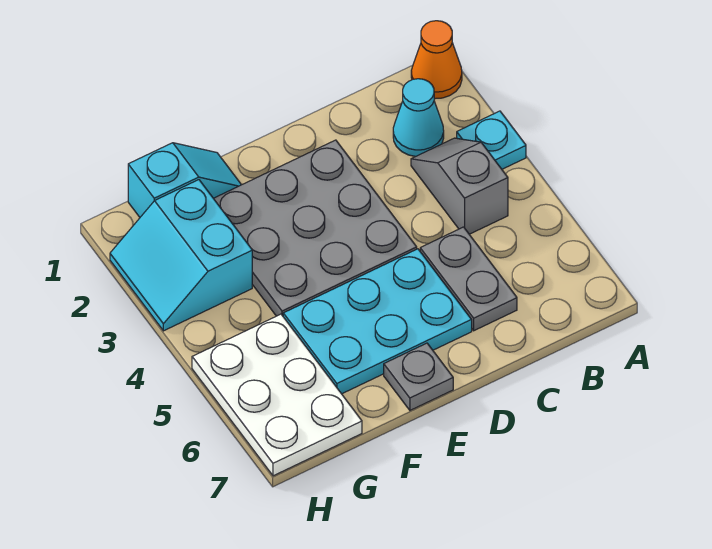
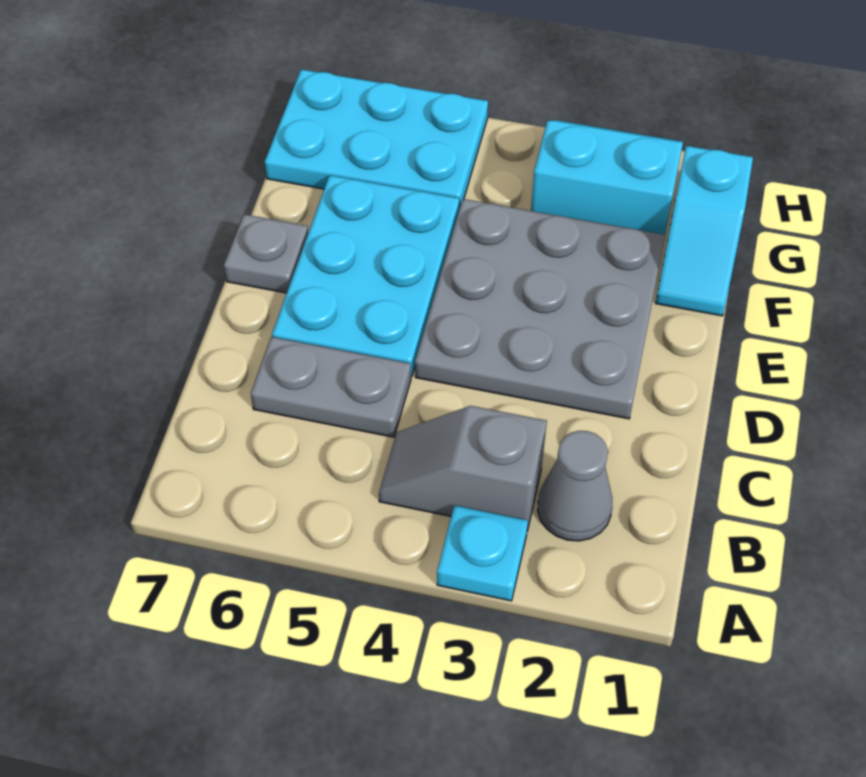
orange 1x1 cone [411,21,462,99] -> none
cyan 1x1 cone [393,79,444,157] -> grey 1x1 cone [538,431,612,541]
grey 1x2 slope [411,138,508,234] -> grey 1x2 slope turned to [379,406,547,531]
white 2x3 plate [192,314,362,476] -> cyan 2x3 plate [265,69,488,209]

